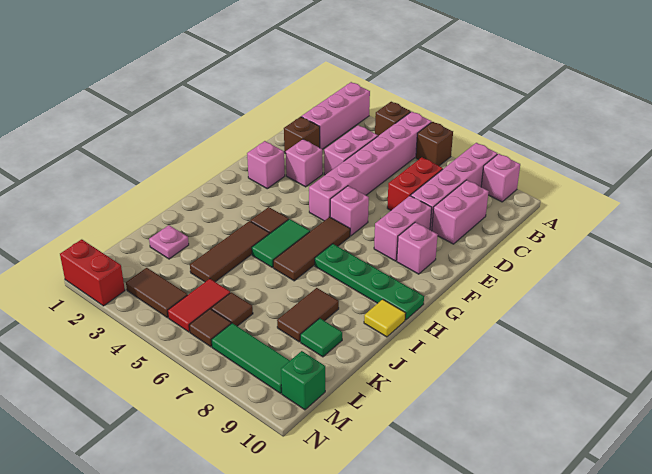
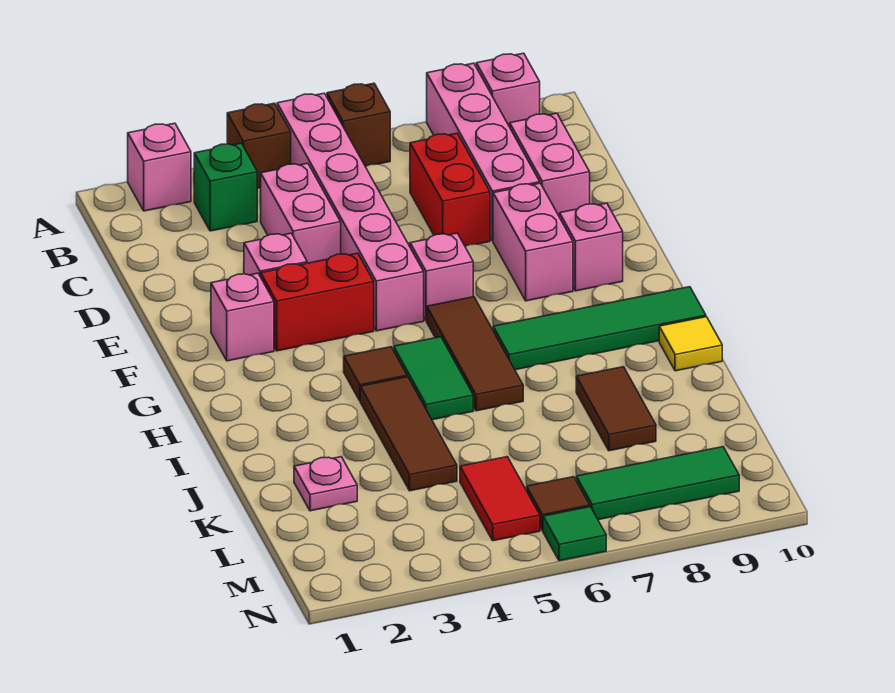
pink 1x3 brick [301,82,370,149] -> pink 1x1 brick [128,123,191,211]
brown 1x1 brick [284,117,320,154] -> none
green 1x4 plate [315,244,424,320] -> green 1x4 tile [493,287,706,370]
green 1x1 tile [300,318,342,357] -> green 1x1 tile moved to [543,507,606,561]
brown 1x1 tile [211,292,253,326] -> none
brown 1x2 tile [126,268,187,318] -> none
green 1x1 brick [281,351,325,410] -> green 1x1 brick moved to [194,143,257,231]
red 1x2 brick [60,239,125,306] -> red 1x2 brick moved to [261,253,374,351]

